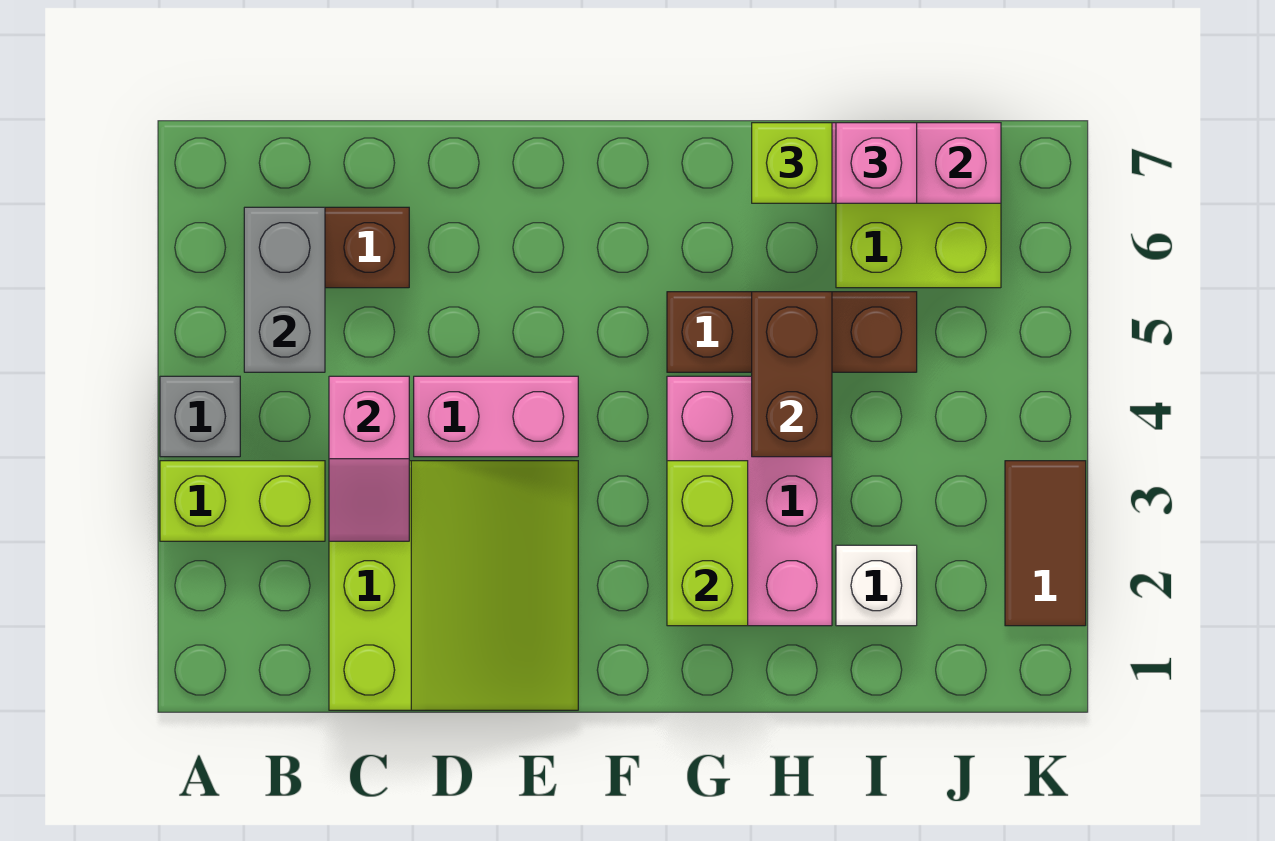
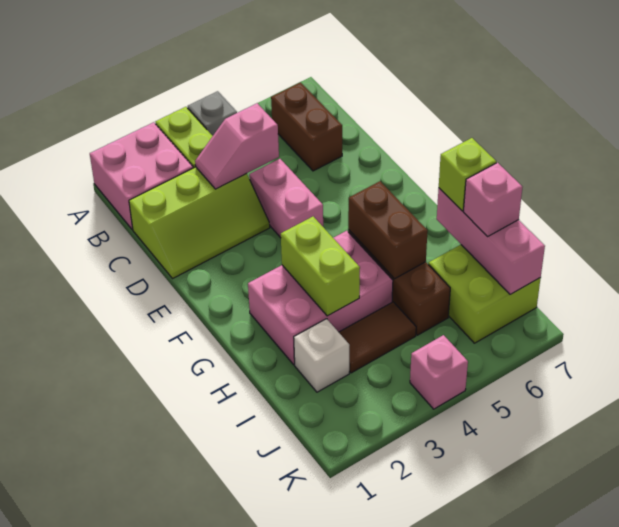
none -> pink 2x2 brick [90,122,193,230]
grey 1x2 brick [244,207,325,372] -> none
lime 3x3 slope [329,461,578,710] -> lime 2x3 slope [129,167,270,278]
lime 1x2 brick [667,461,748,626] -> lime 1x2 brick turned to [281,217,360,316]
brown 1x2 brick [752,292,832,457] -> brown 1x2 brick turned to [348,181,428,279]
brown 1x2 tile [1005,461,1086,626] -> brown 1x2 tile moved to [339,302,416,373]
none -> pink 1x1 brick [410,335,468,409]

